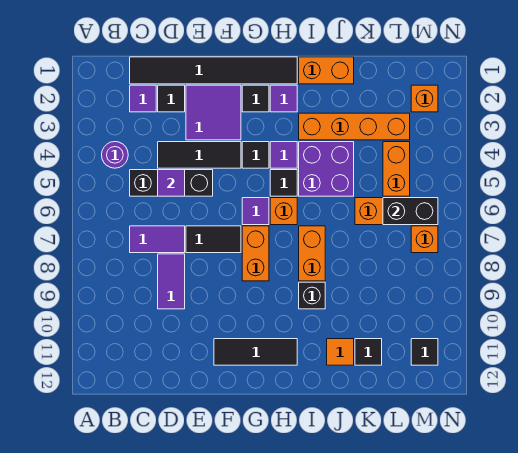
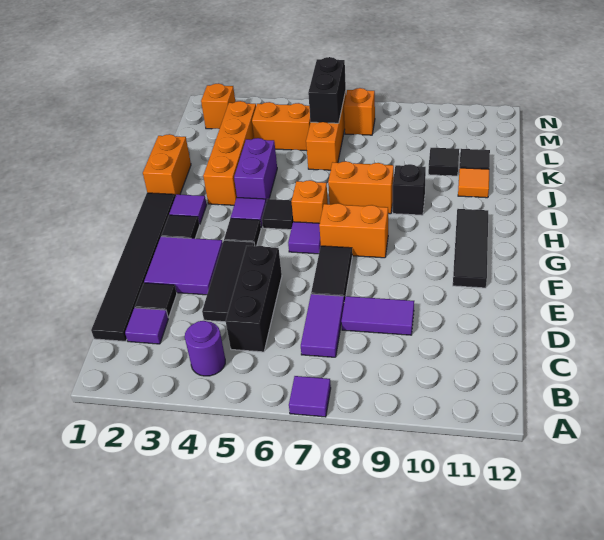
purple 1x1 tile [158,170,185,196] -> purple 1x1 tile moved to [289,376,331,417]
purple 2x2 brick [299,142,354,196] -> purple 1x2 brick [234,138,277,201]
black 1x1 tile [411,339,438,365] -> black 1x1 tile moved to [428,148,459,176]

